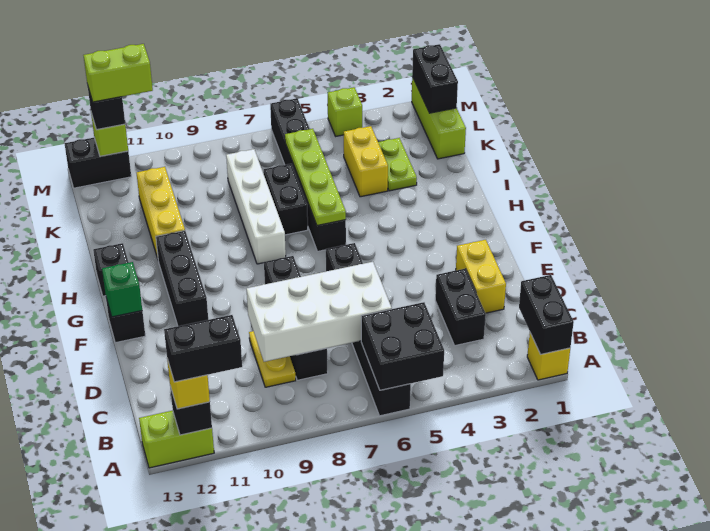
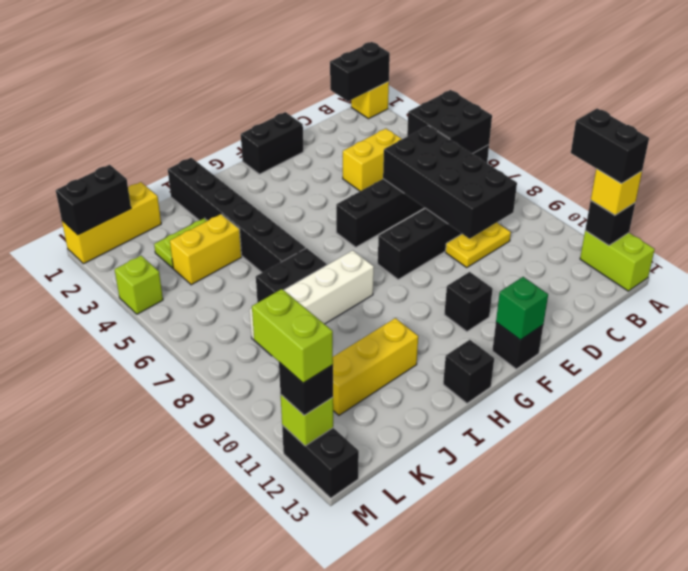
black 1x2 brick [435,269,486,346] -> black 1x2 brick moved to [241,112,304,174]
white 2x4 brick [247,262,392,362] -> black 2x4 brick [383,126,517,239]
yellow 1x2 brick [456,240,506,313] -> yellow 1x2 brick moved to [343,129,402,191]
black 1x3 brick [156,231,208,326] -> black 1x1 brick [444,272,493,332]
black 1x6 brick [270,98,346,251] -> black 1x6 brick turned to [168,158,305,273]
lime 1x4 plate [285,129,346,226] -> none
lime 1x3 brick [412,77,466,159] -> yellow 1x3 brick [62,182,161,264]

